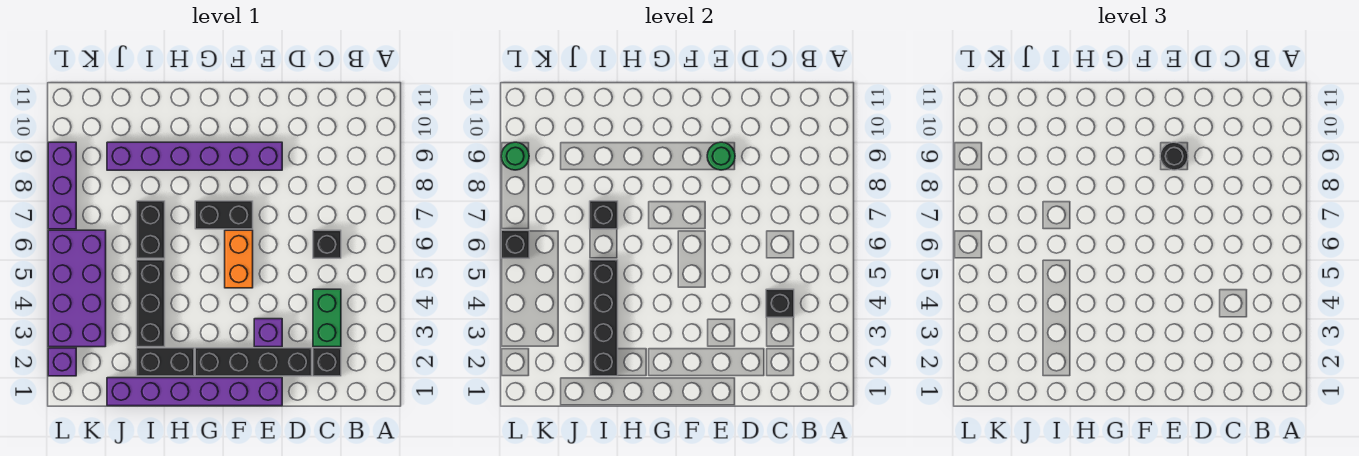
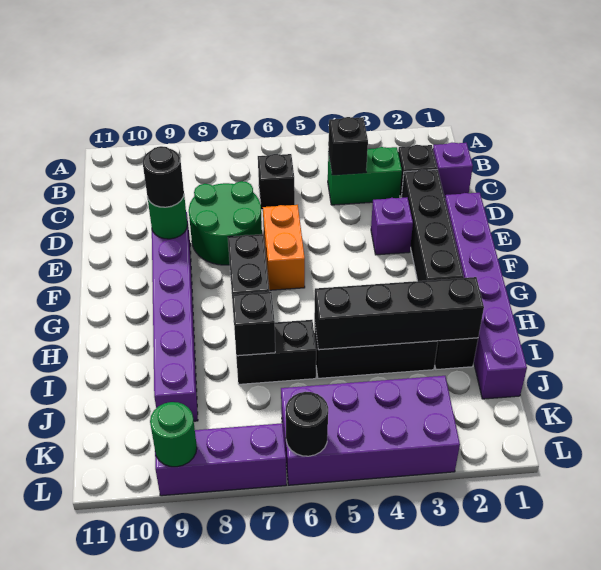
none -> green 2x2 round brick [189,181,262,265]
orange 1x2 brick [225,230,253,288] -> orange 1x2 brick turned to [263,205,305,290]
purple 1x1 brick [48,348,76,376] -> purple 1x1 brick moved to [433,143,473,198]
black 1x1 brick [501,230,529,258] -> black 1x1 round brick [286,392,328,456]

